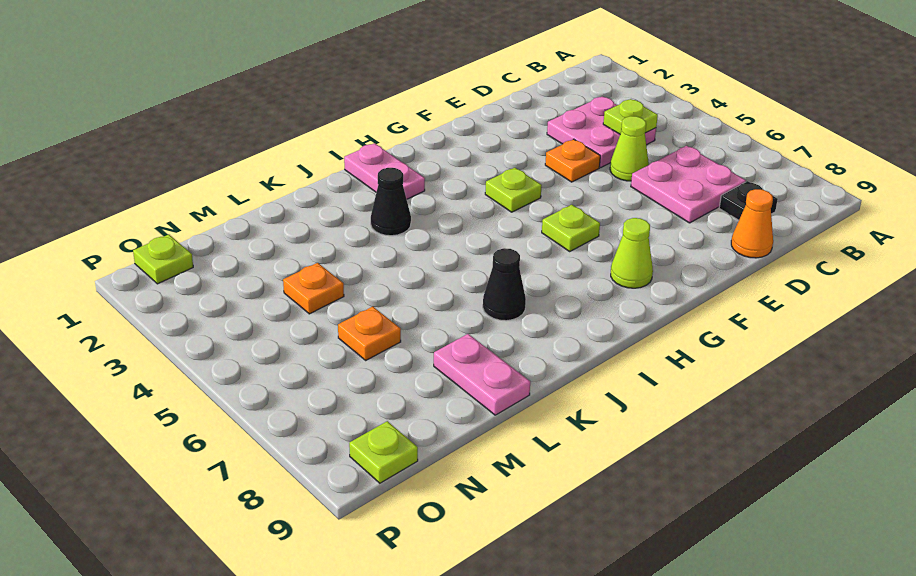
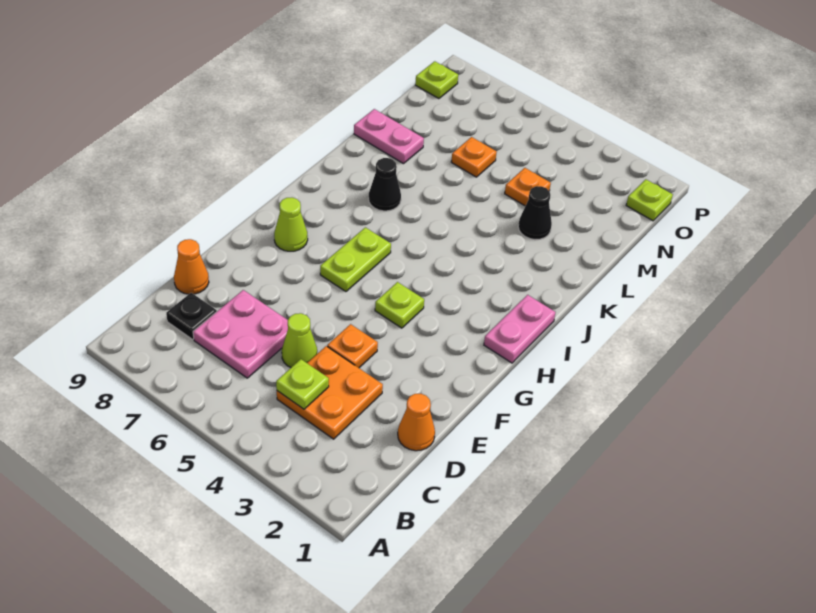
pink 2x2 plate [547,97,656,168] -> orange 2x2 plate [277,346,383,439]
none -> orange 1x1 cone [398,394,435,451]
lime 1x1 plate [542,205,600,251] -> lime 1x2 plate [320,227,391,291]
pink 1x2 plate [344,143,425,199] -> pink 1x2 plate turned to [484,295,556,363]
black 1x1 cone [371,168,411,236] -> black 1x1 cone moved to [518,186,552,240]

